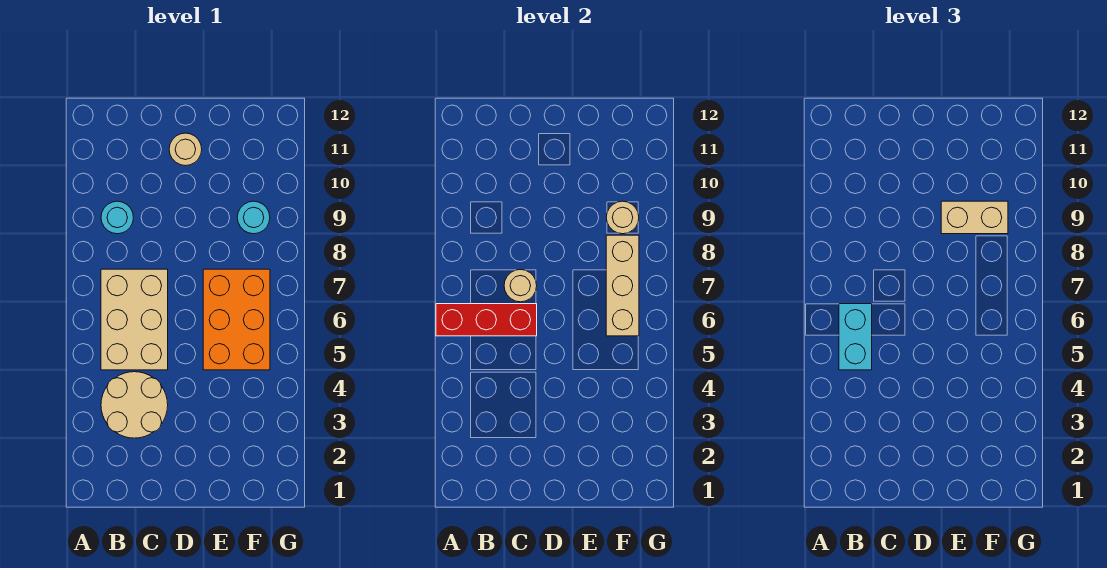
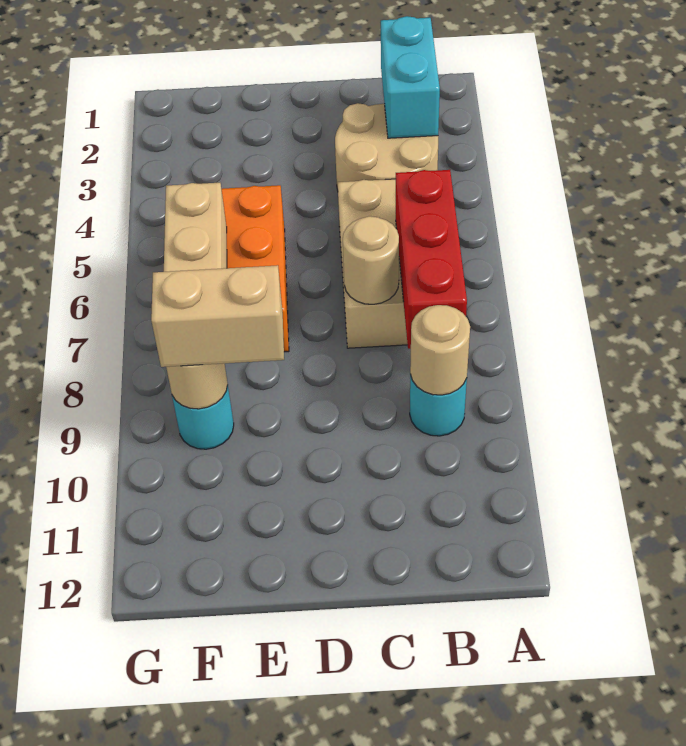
red 1x3 brick [436,304,537,336] -> red 1x3 brick turned to [396,170,467,349]
cyan 1x2 brick [839,304,872,370] -> cyan 1x2 brick moved to [381,16,440,138]
tan 1x1 round brick [169,133,202,166] -> tan 1x1 round brick moved to [410,305,470,395]

